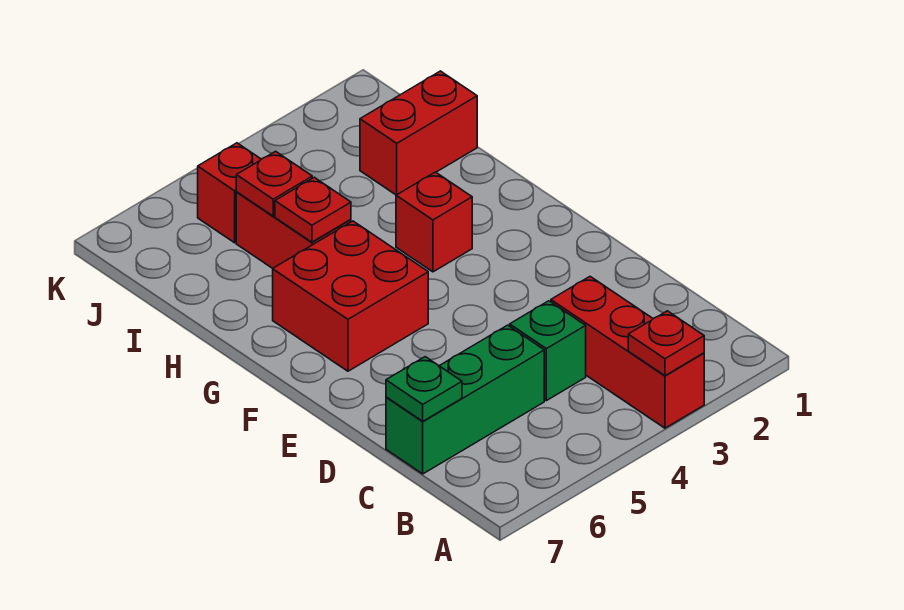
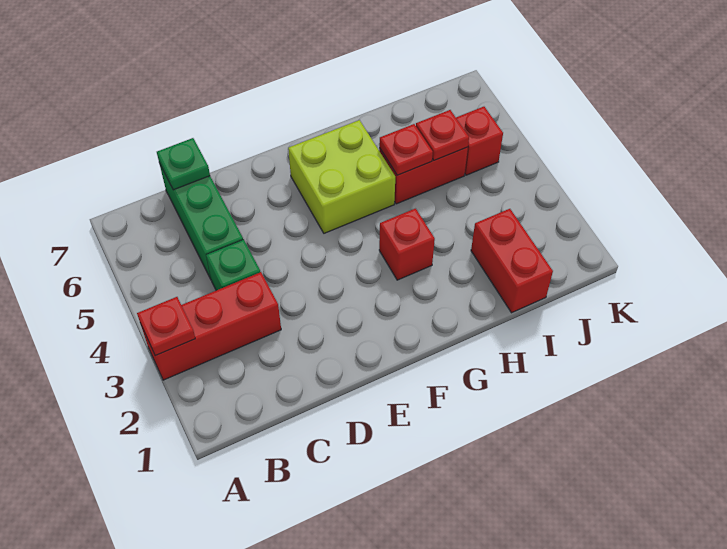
red 2x2 brick [273,221,428,371] -> lime 2x2 brick [288,120,395,233]

